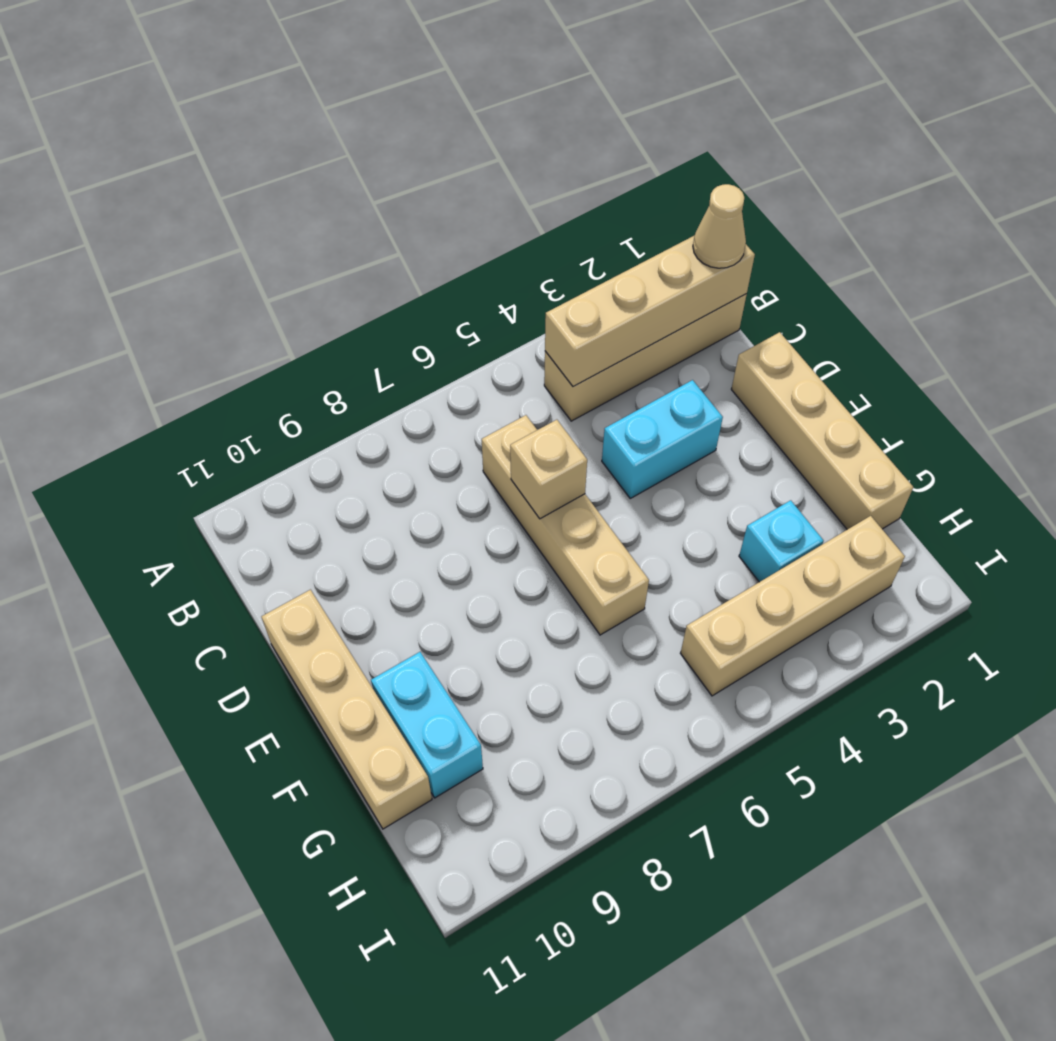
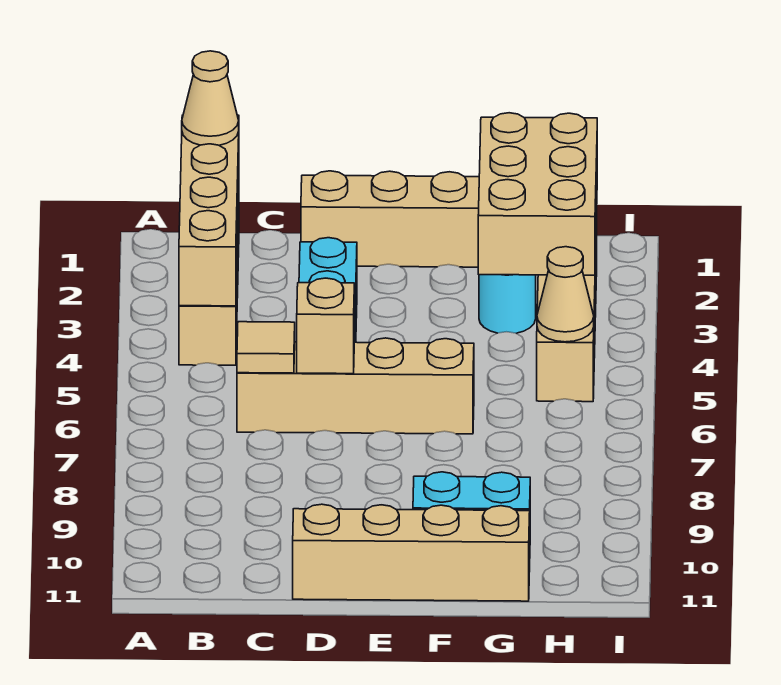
none -> tan 1x1 tile [237,322,295,373]
none -> tan 2x3 brick [478,113,597,275]
cyan 1x1 brick [739,500,824,582] -> cyan 1x1 round brick [479,275,536,333]
none -> tan 1x1 cone [537,247,594,342]

